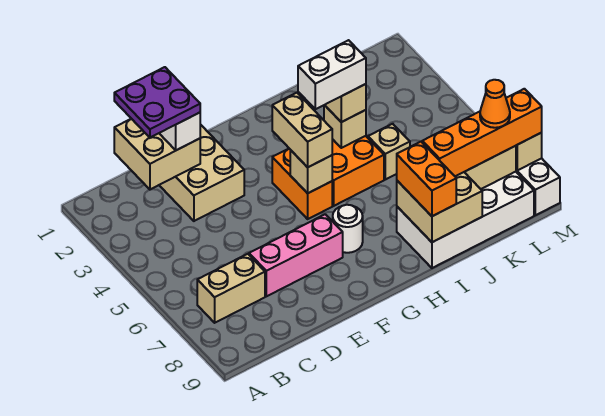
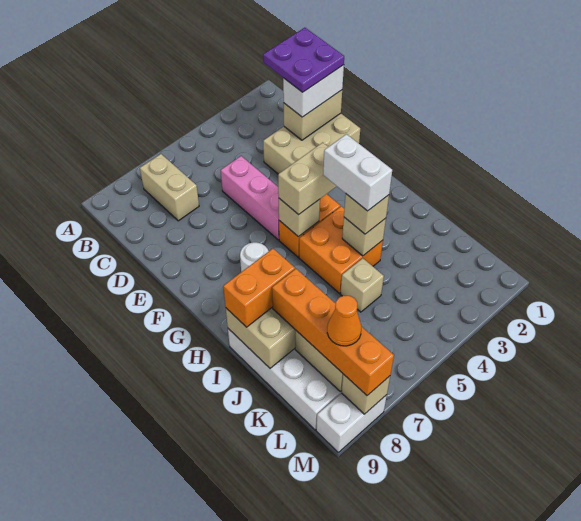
tan 2x2 brick [114,119,200,190] -> tan 1x2 brick [284,90,342,140]
pink 1x3 brick [249,214,343,296] -> pink 1x3 brick moved to [221,156,279,240]

